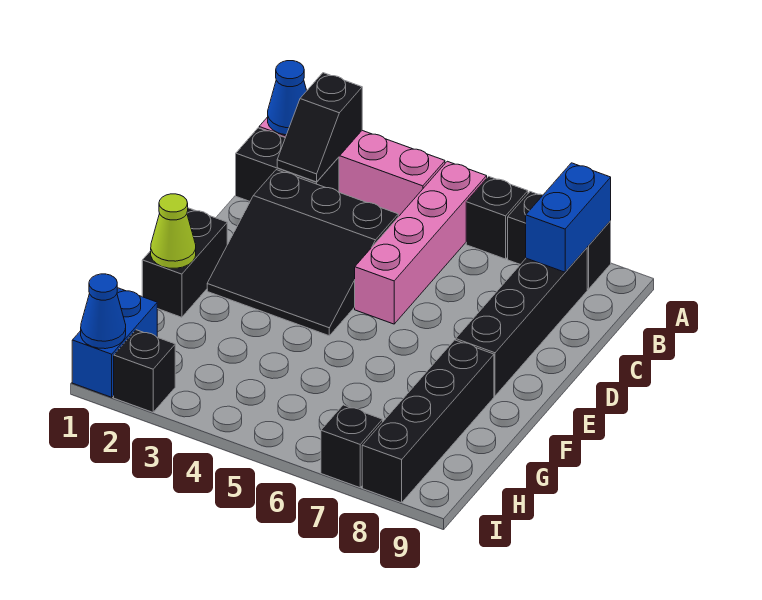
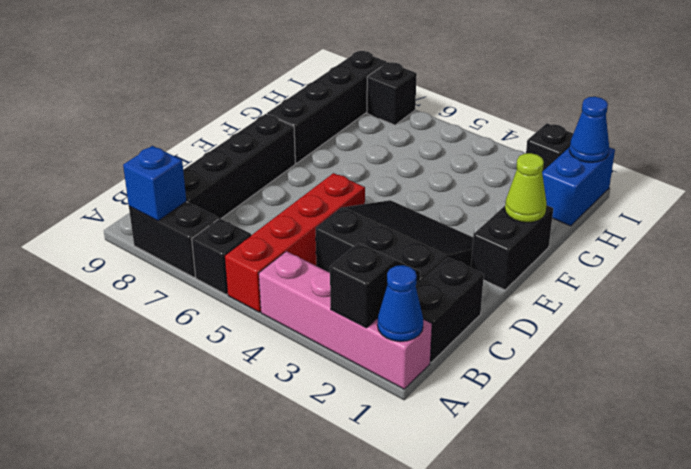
pink 1x4 brick [355,161,487,324] -> red 1x4 brick [225,173,365,312]
blue 1x2 brick [526,163,611,272] -> blue 1x1 brick [123,146,186,221]
black 1x2 brick [236,128,339,201] -> black 1x2 brick turned to [416,258,484,363]

